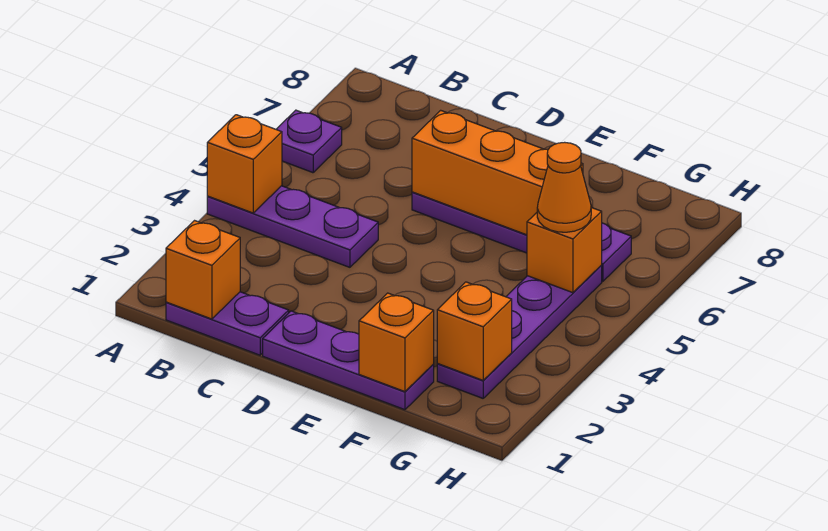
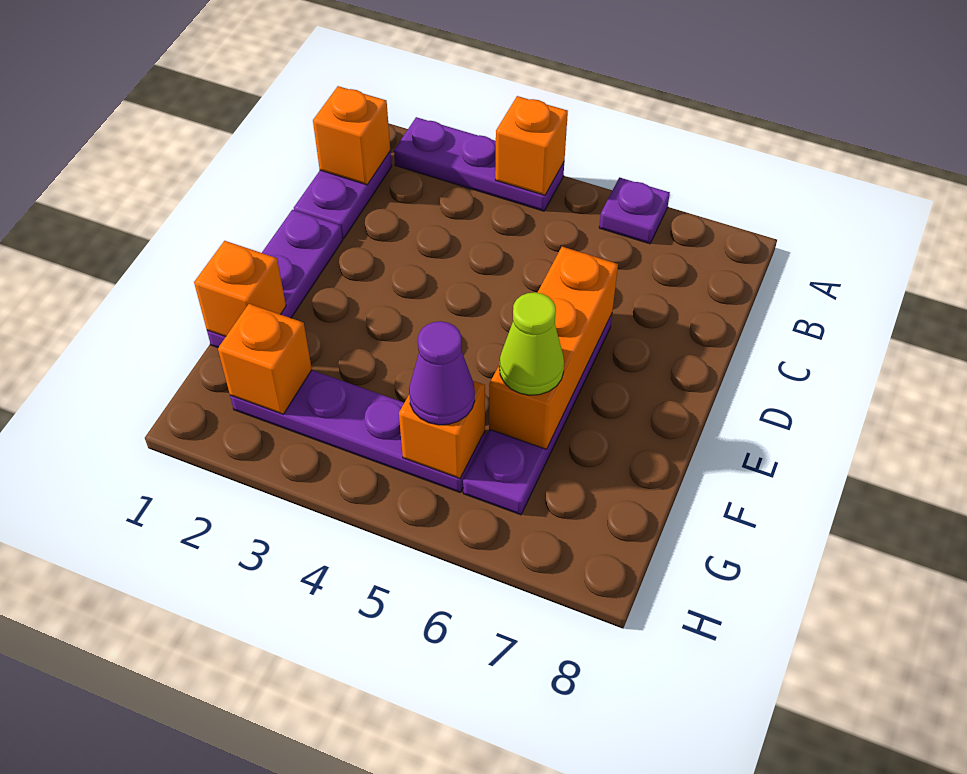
purple 1x3 plate [207,186,378,267] -> purple 1x3 plate turned to [394,117,564,211]
none -> lime 1x1 cone [499,292,564,395]
orange 1x1 cone [537,142,591,232] -> purple 1x1 cone [409,321,475,425]

